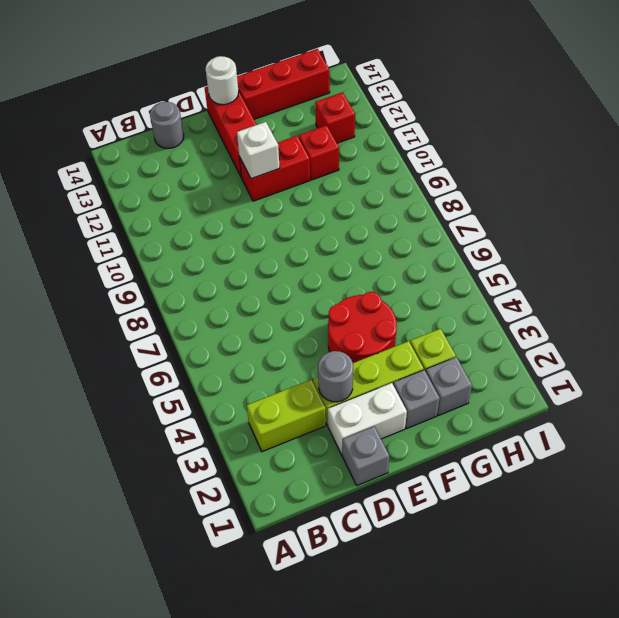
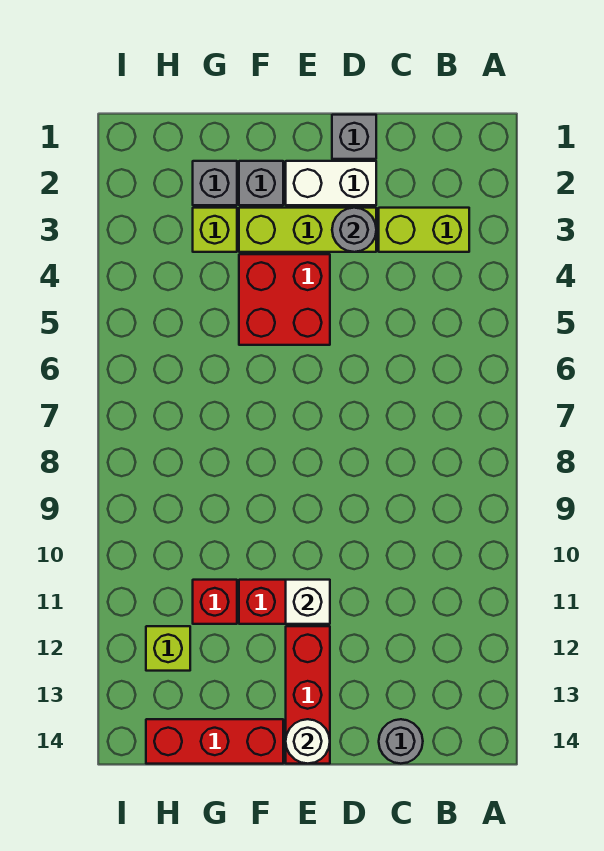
red 2x2 round brick [328,292,397,363] -> red 2x2 brick [239,254,330,345]
red 1x1 brick [315,92,355,143] -> lime 1x1 brick [146,626,190,671]

